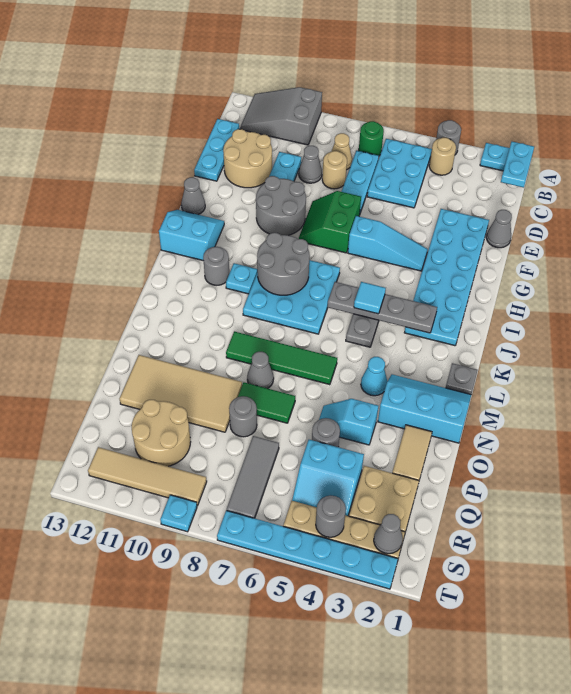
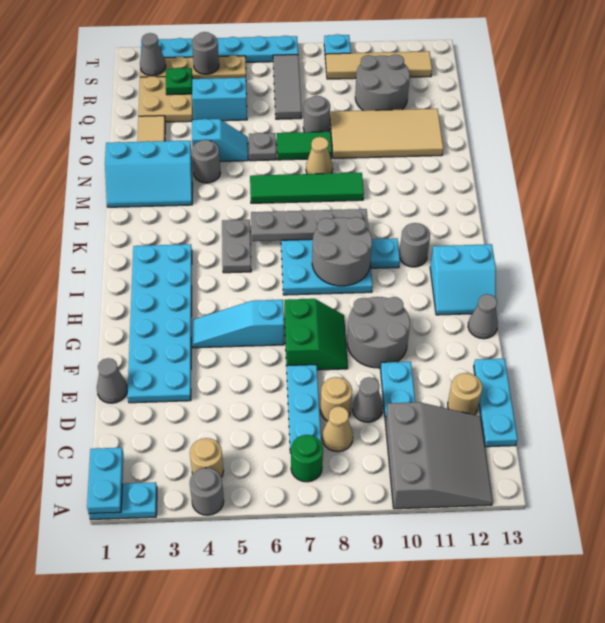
grey 2x3 slope [241,87,322,145] -> grey 3x3 slope [385,402,493,509]
cyan 2x3 plate [367,139,432,208] -> none
tan 2x2 round brick [223,129,272,188] -> tan 1x1 round brick [448,373,482,415]
grey 1x4 plate [327,282,437,333] -> grey 1x4 plate moved to [251,209,369,241]
cyan 1x1 tile [354,282,386,314] -> none
grey 1x1 plate [446,363,478,394] -> grey 1x1 plate moved to [249,133,276,161]
cyan 1x1 cone [361,357,387,396] -> none
grey 1x1 cone [247,352,274,389] -> tan 1x1 cone [306,137,333,174]
grey 1x1 round brick [312,418,340,447] -> grey 1x1 round brick moved to [192,140,220,183]
tan 2x2 round brick [132,400,190,466] -> grey 2x2 round brick [355,54,410,111]
none -> green 1x1 plate [166,68,192,95]

